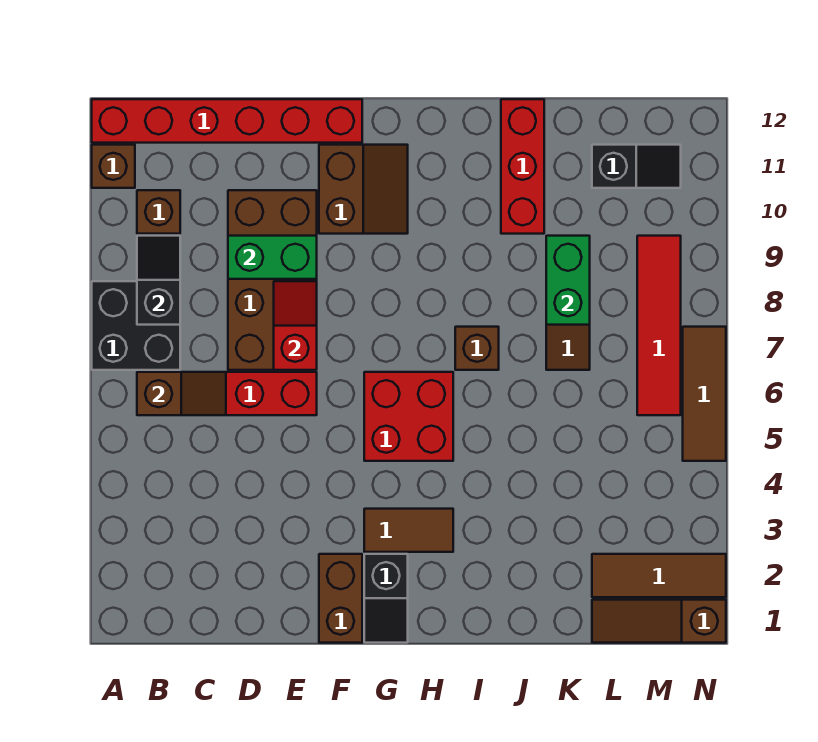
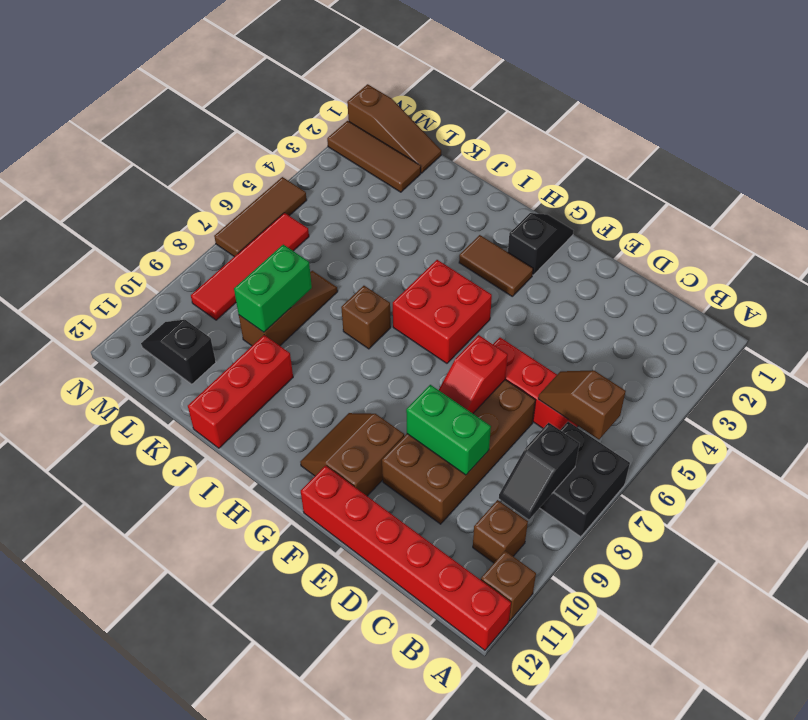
brown 1x2 brick [319,554,362,643] -> none

